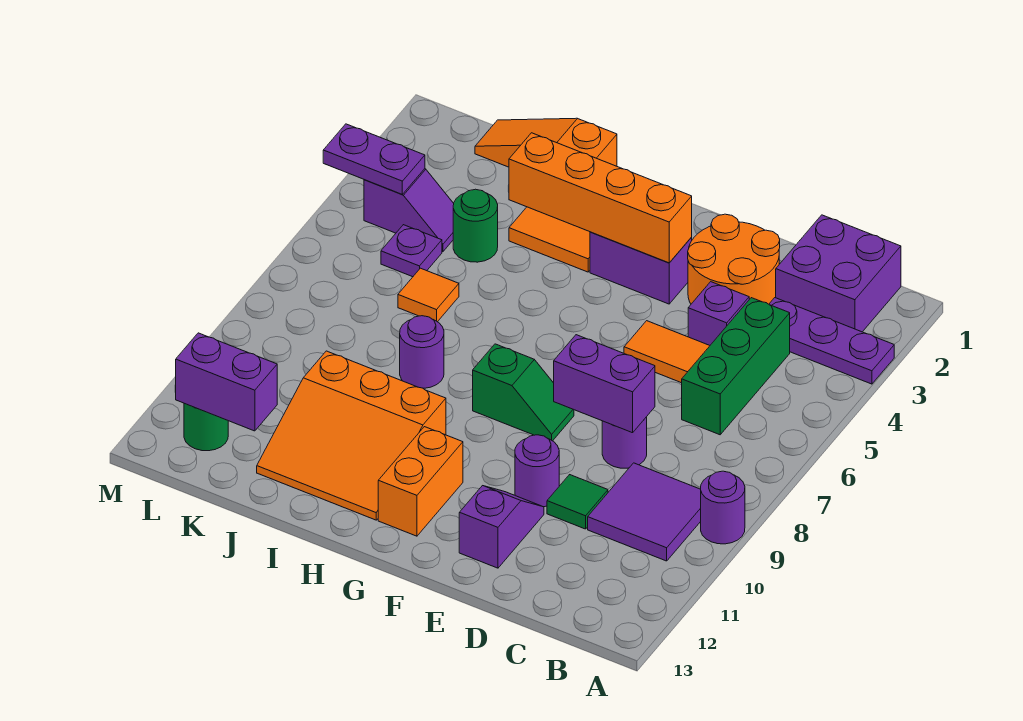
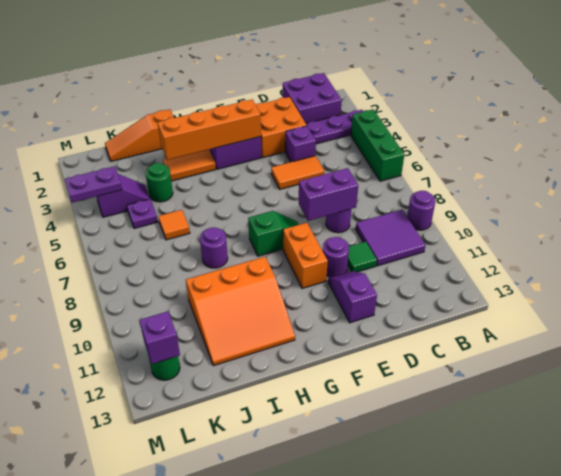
green 1x3 brick [682,298,790,435] -> green 1x3 brick moved to [351,109,404,181]
orange 2x2 round brick [688,214,780,304] -> orange 2x2 brick [256,97,307,157]
orange 1x2 brick [378,427,463,536] -> orange 1x2 brick moved to [283,223,328,288]
purple 1x2 brick [176,333,277,431] -> purple 1x1 brick [139,312,180,364]

